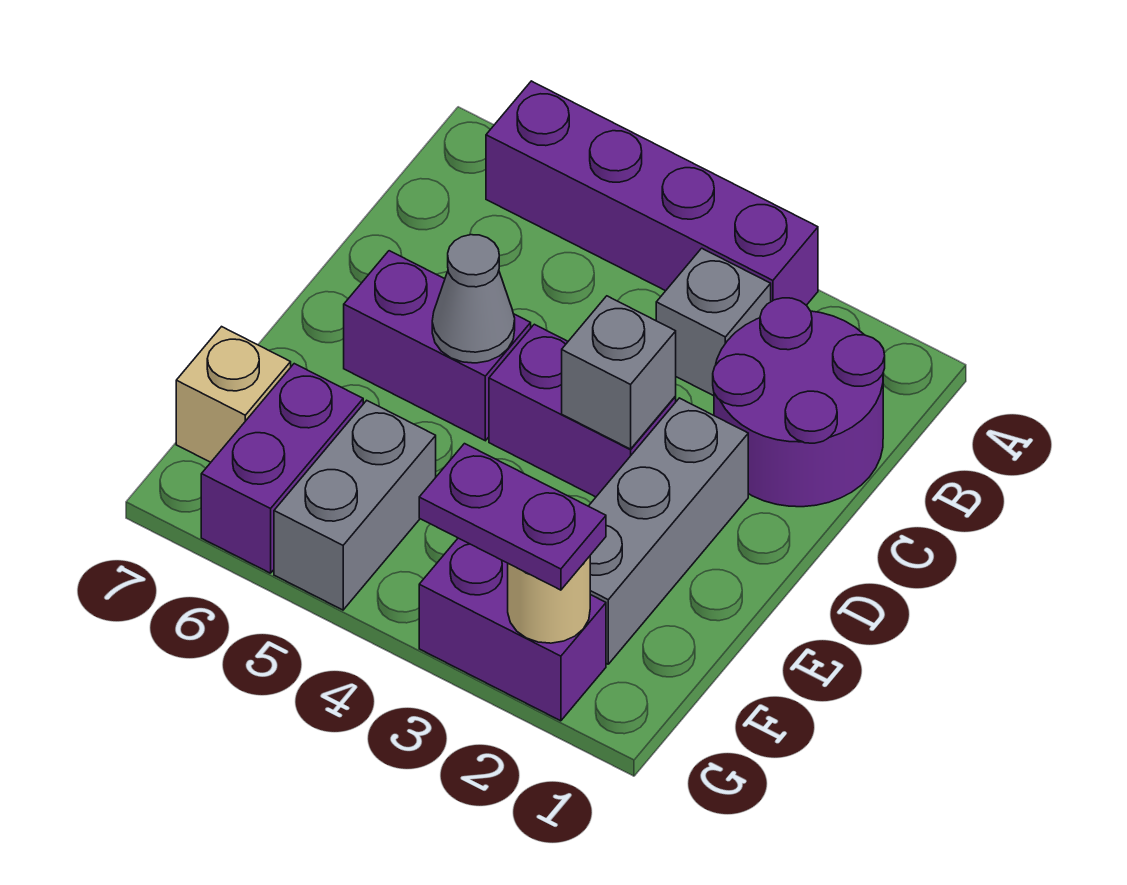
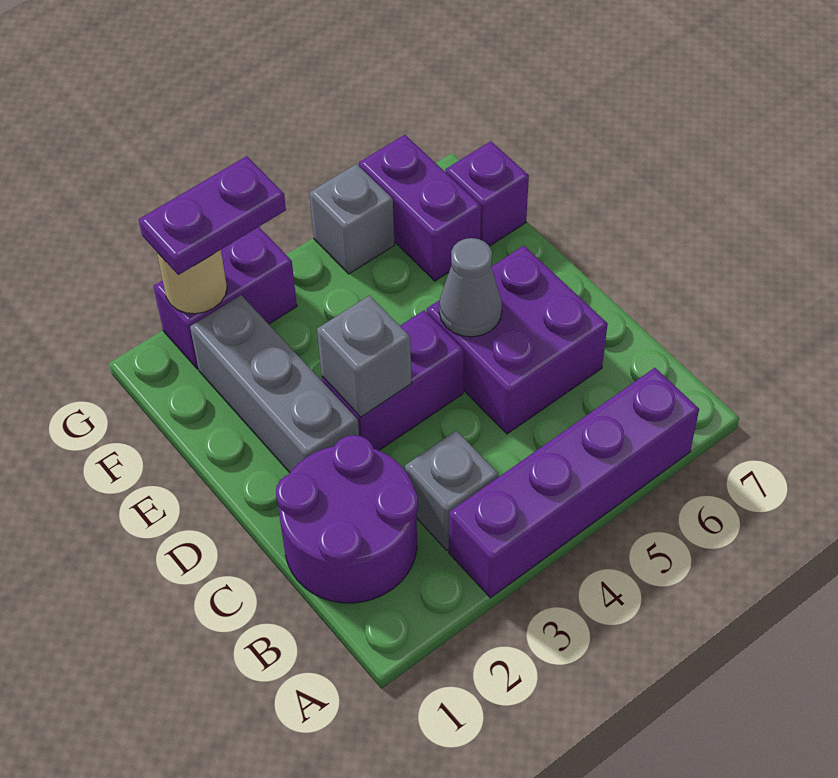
purple 1x2 brick [344,251,531,441] -> purple 2x2 brick [427,246,608,434]
grey 1x2 brick [274,401,436,610] -> grey 1x1 brick [309,164,395,274]
tan 1x1 brick [176,327,291,462] -> purple 1x1 brick [446,141,529,246]

